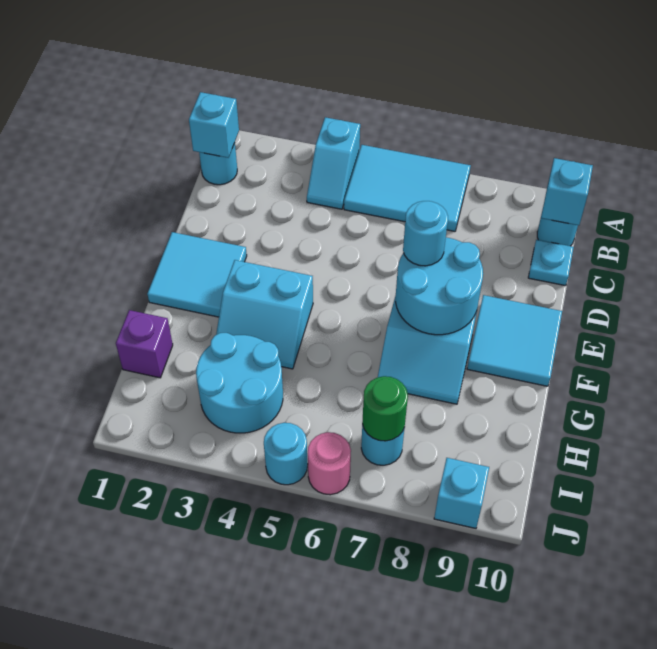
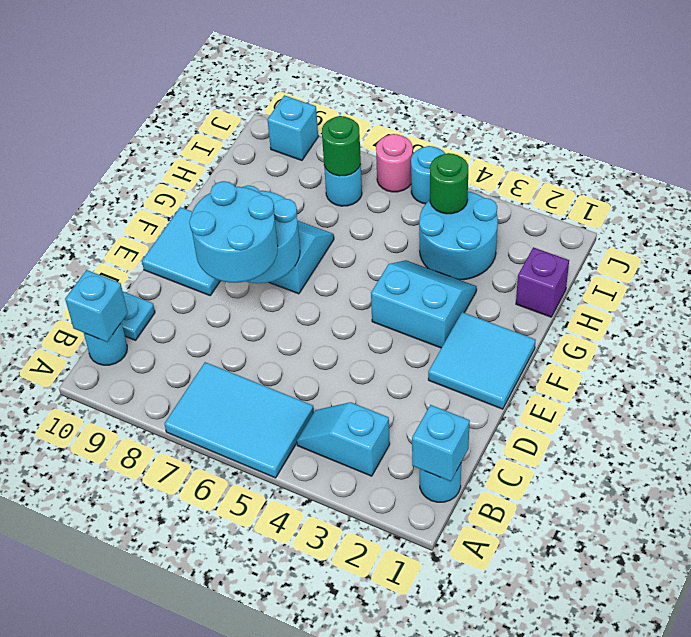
cyan 1x2 slope [307,117,360,209] -> cyan 1x2 slope turned to [297,402,390,476]
cyan 1x1 round brick [403,201,448,266] -> cyan 2x2 round brick [189,181,278,283]
none -> green 1x1 round brick [430,153,468,214]

